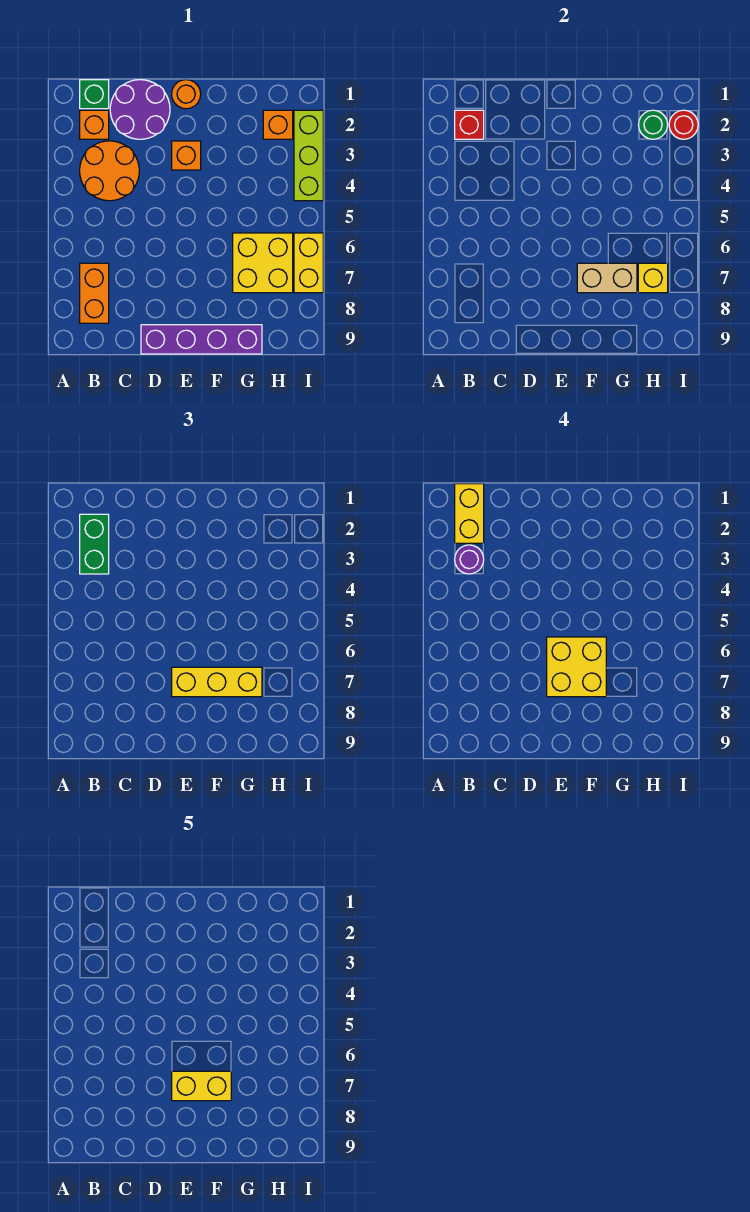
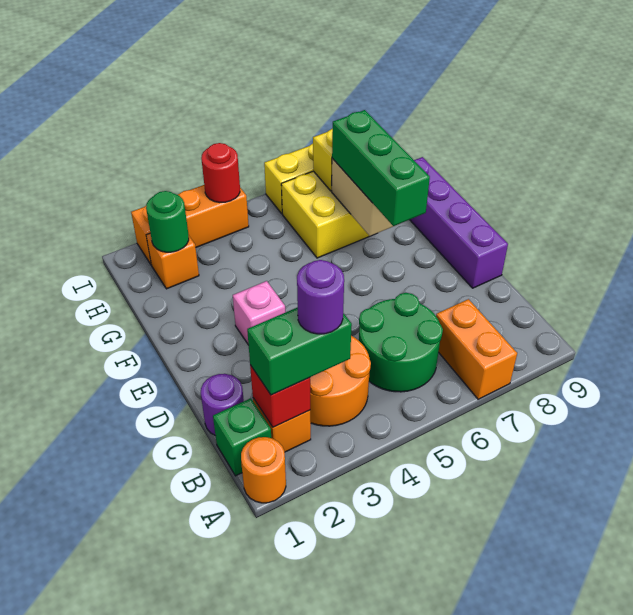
yellow 1x2 brick [455,484,484,543] -> none
none -> green 2x2 round brick [359,293,443,392]
orange 1x2 brick [80,263,109,323] -> orange 1x2 brick turned to [436,299,517,399]
purple 2x2 round brick [110,80,170,139] -> purple 1x1 round brick [201,374,244,435]
orange 1x1 round brick [172,80,201,109] -> orange 1x1 round brick moved to [241,437,286,503]
orange 1x1 brick [172,141,201,170] -> pink 1x1 brick [233,281,285,345]
yellow 2x2 brick [547,637,606,697] -> none
yellow 1x3 brick [172,667,262,697] -> green 1x3 brick [332,110,430,226]
yellow 1x2 brick [172,1071,231,1101] -> none
lime 1x3 brick [294,110,323,201] -> orange 1x3 brick [131,185,249,264]
red 1x1 round brick [669,110,698,139] -> red 1x1 round brick moved to [201,143,240,202]

